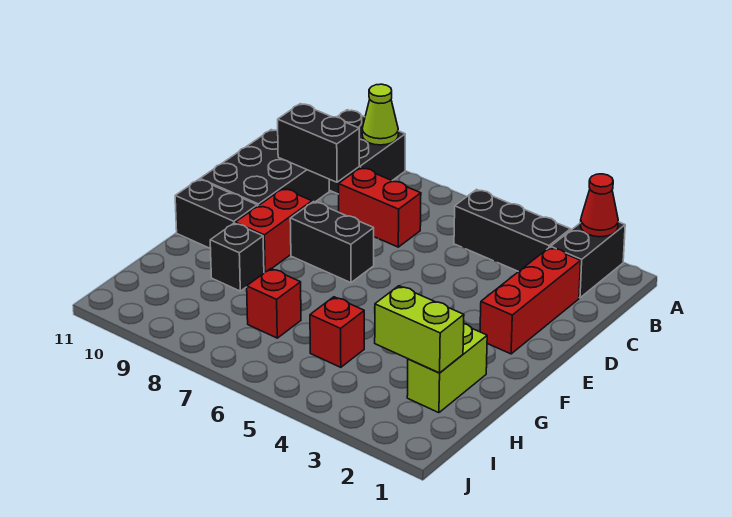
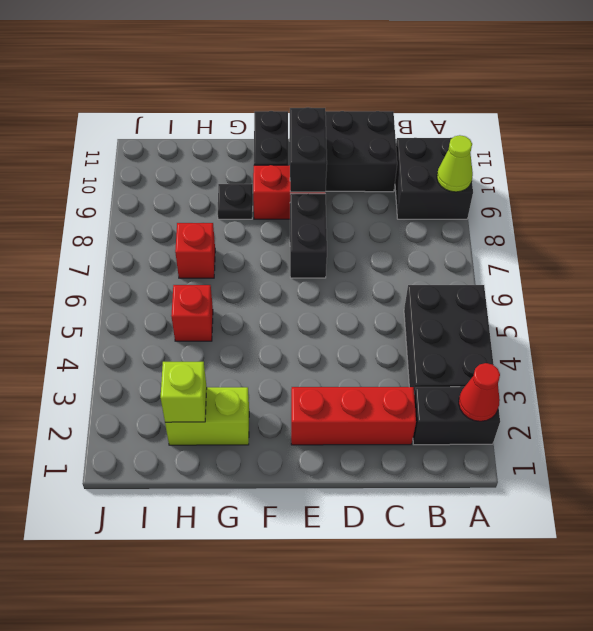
black 1x3 brick [454,190,571,272] -> black 2x3 brick [404,285,494,393]
red 1x2 brick [339,168,421,247] -> none
black 1x2 brick [278,104,359,182] -> black 1x2 brick moved to [290,107,327,192]
black 1x1 brick [210,223,264,291] -> black 1x1 plate [218,184,253,219]
lime 1x2 brick [375,286,464,373] -> lime 1x1 brick [161,362,207,422]

